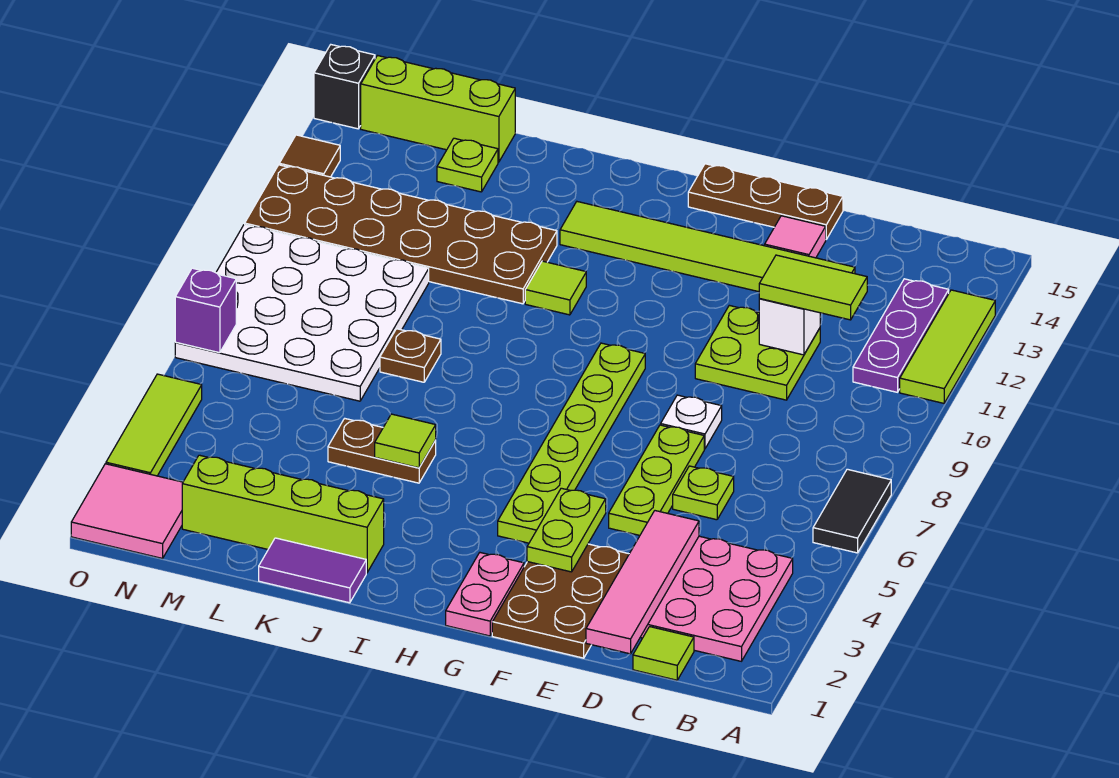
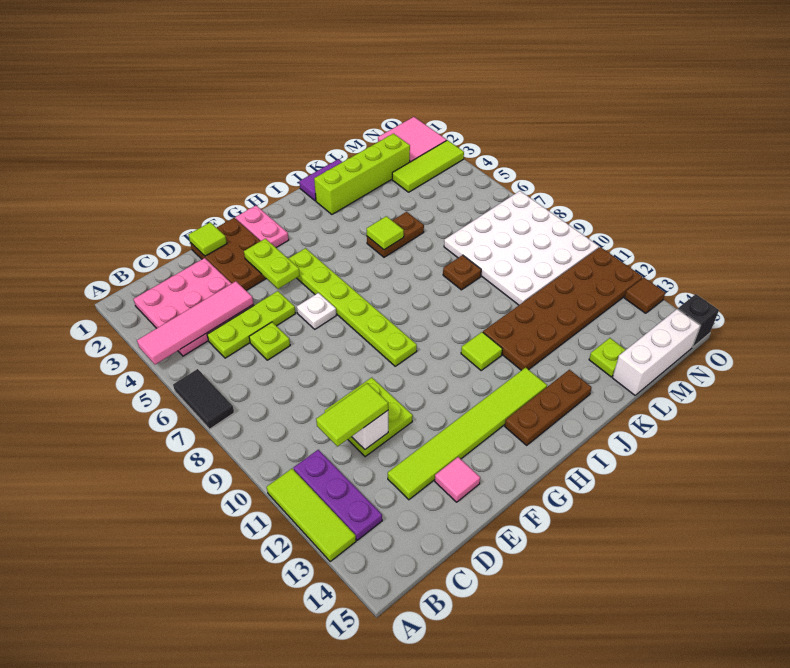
lime 1x1 tile [633,627,694,680] -> lime 1x1 tile moved to [188,222,227,256]
pink 1x4 tile [586,511,699,654] -> pink 1x4 tile turned to [137,281,254,364]
lime 1x3 plate [609,425,704,535] -> lime 1x3 plate turned to [207,291,296,358]
white 1x1 plate [661,395,722,449] -> white 1x1 plate moved to [297,293,336,329]
brown 1x3 plate [688,164,843,239] -> brown 1x3 plate moved to [505,370,592,445]
lime 1x3 brick [361,56,515,162] -> white 1x3 brick [612,309,700,395]
lime 1x3 tile [106,374,202,476] -> lime 1x3 tile turned to [392,140,464,192]
purple 1x1 brick [175,268,236,353] -> none

